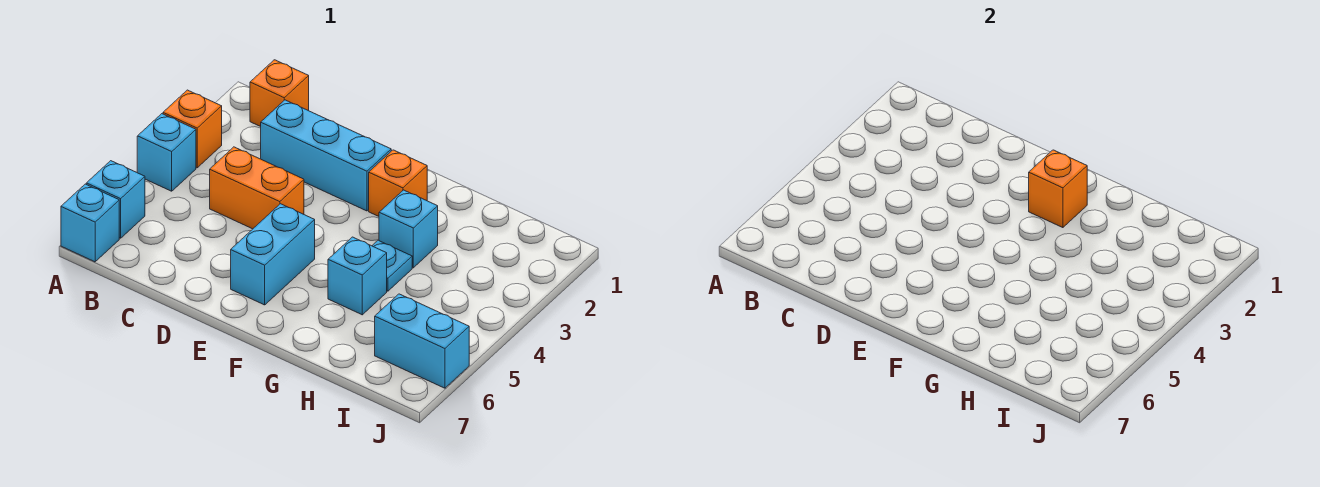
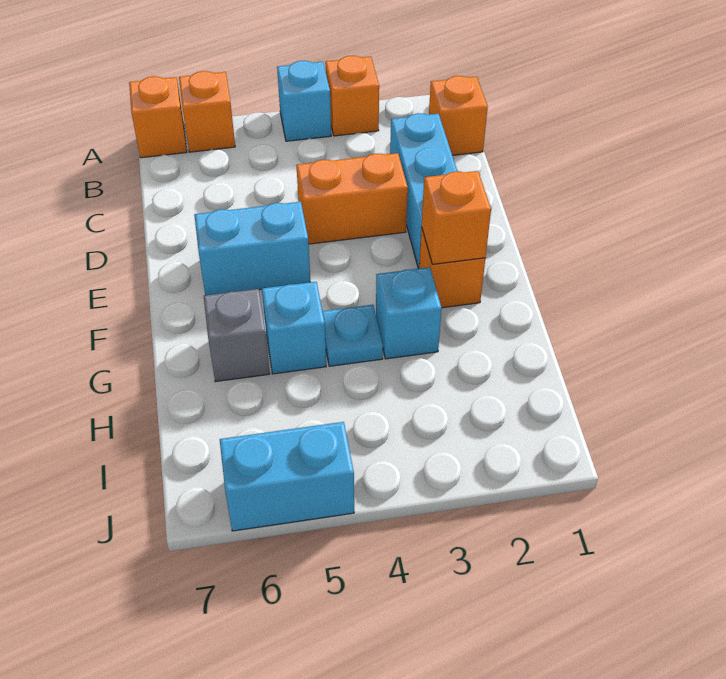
cyan 1x1 brick [86,161,145,238] -> orange 1x1 brick [179,71,235,152]
cyan 1x1 brick [61,184,119,262] -> orange 1x1 brick [129,76,187,158]
orange 1x2 brick [210,147,304,229] -> orange 1x2 brick turned to [296,153,408,244]
none -> grey 1x1 brick [204,289,270,382]
cyan 1x2 brick [375,294,469,388] -> cyan 1x2 brick turned to [220,422,354,531]

